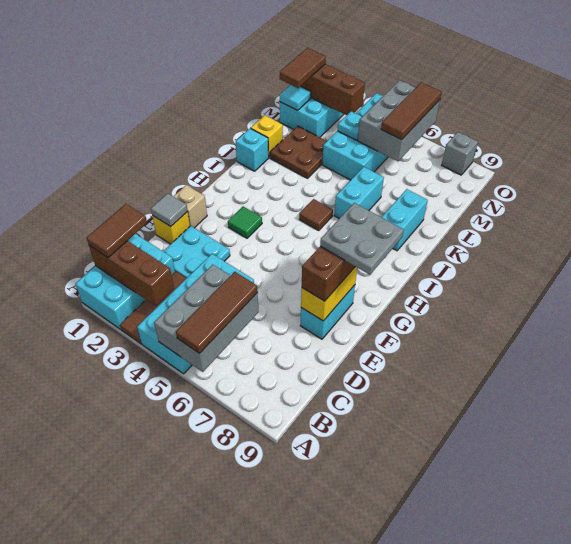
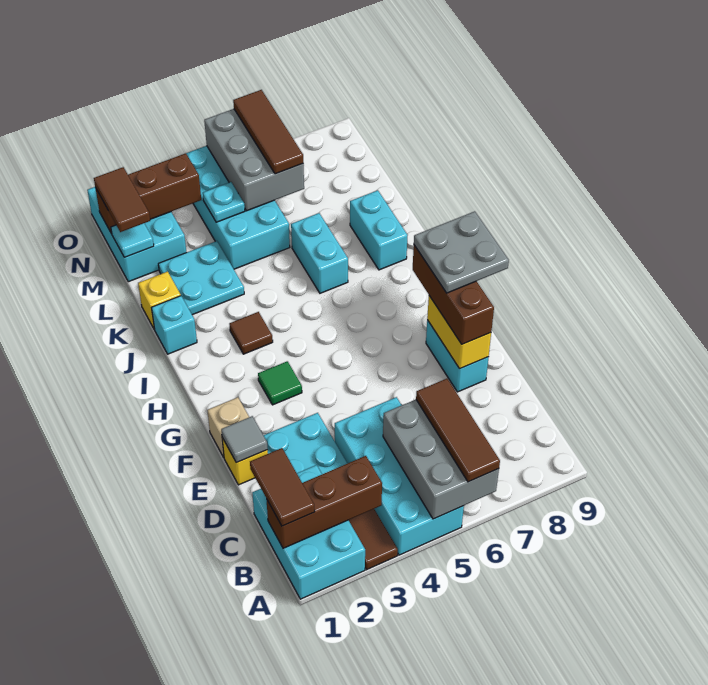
brown 1x1 tile [299,199,333,230] -> brown 1x1 tile moved to [229,312,273,354]
brown 2x2 plate [270,126,327,178] -> cyan 2x2 plate [158,241,244,315]
grey 1x1 brick [442,132,478,175] -> none

